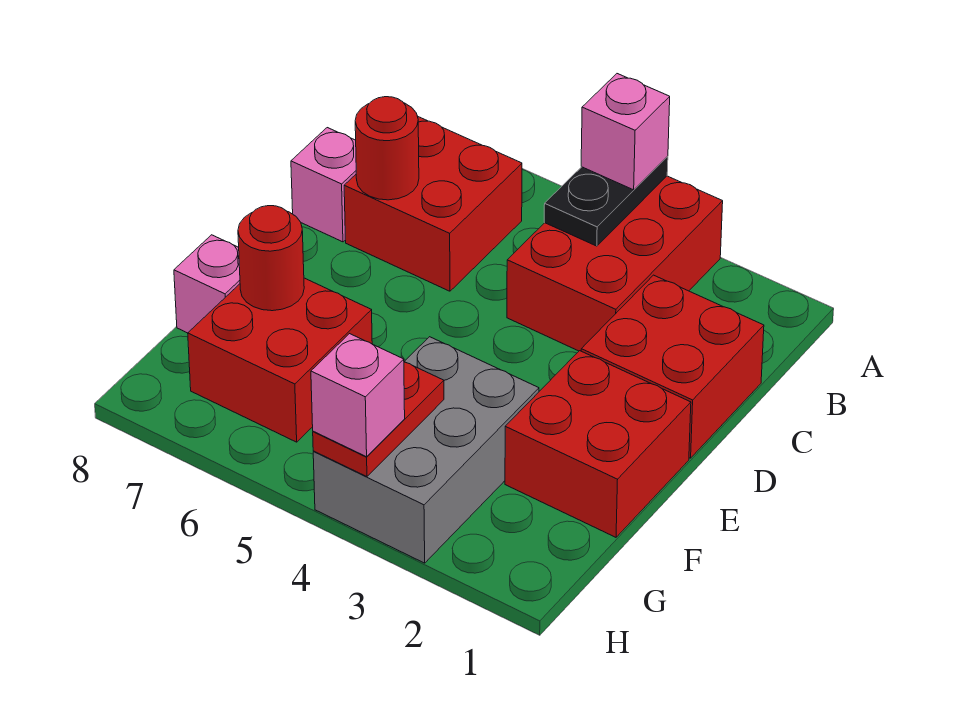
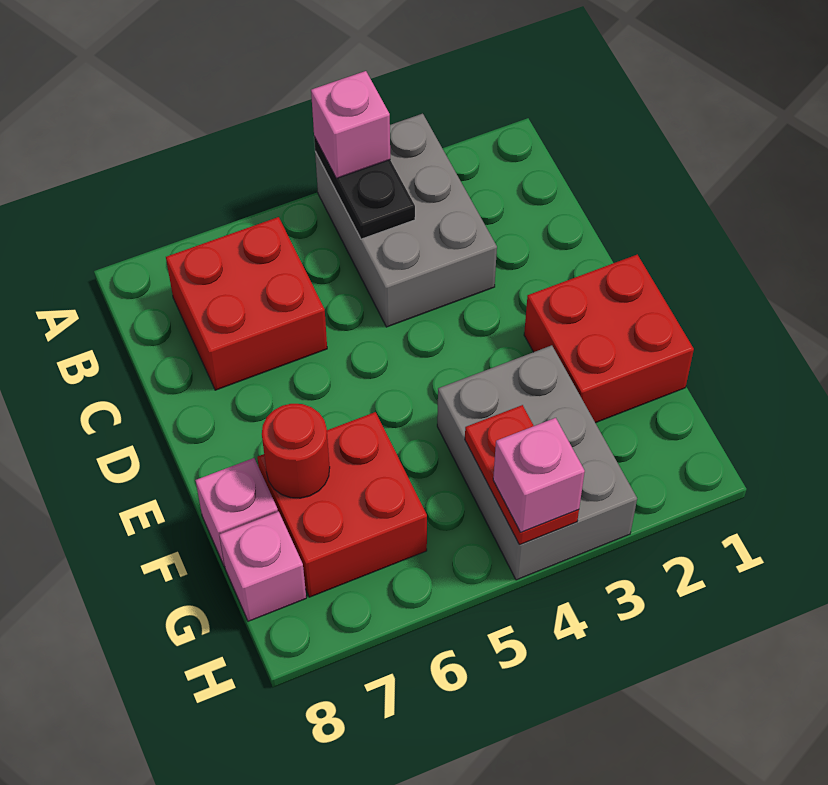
red 2x3 brick [507,176,723,351] -> grey 2x3 brick [315,114,497,327]
red 2x2 brick [581,275,764,458] -> none
red 1x1 round brick [355,97,419,200] -> none
pink 1x1 brick [291,128,356,242] -> pink 1x1 brick moved to [219,512,306,621]

